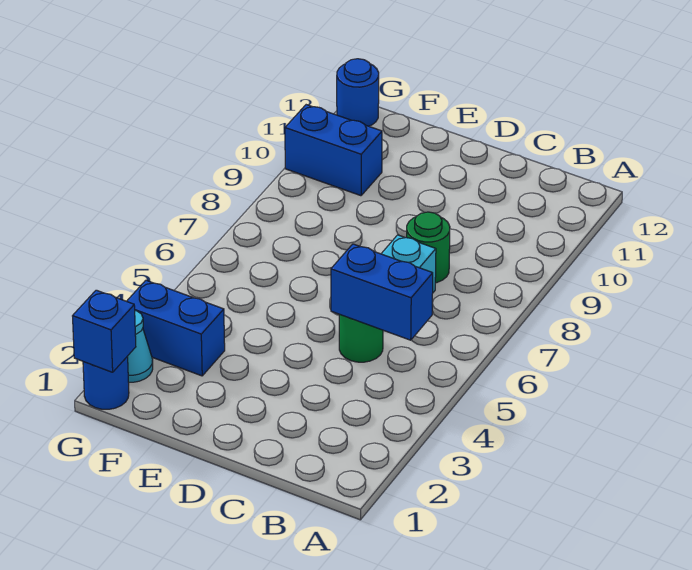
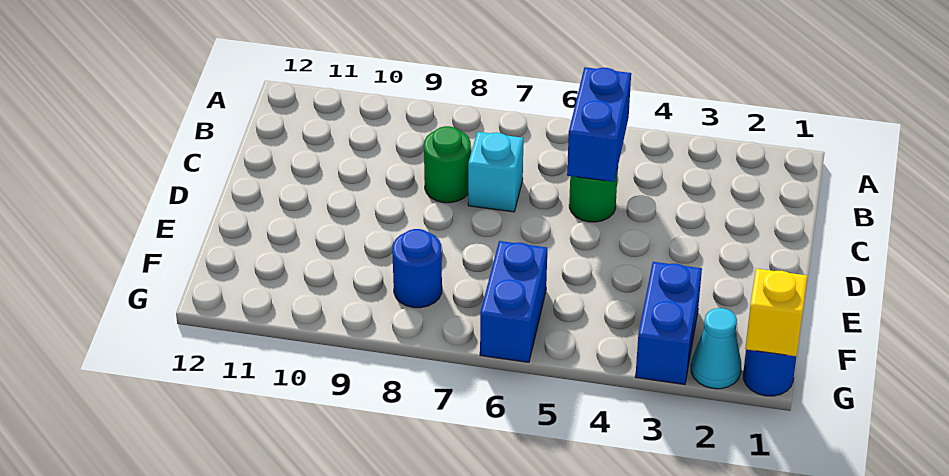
blue 1x2 brick [285,105,382,196] -> blue 1x2 brick moved to [480,241,547,362]
blue 1x1 brick [73,290,136,372] -> yellow 1x1 brick [745,269,807,356]
blue 1x1 round brick [337,59,379,126] -> blue 1x1 round brick moved to [392,229,442,308]

